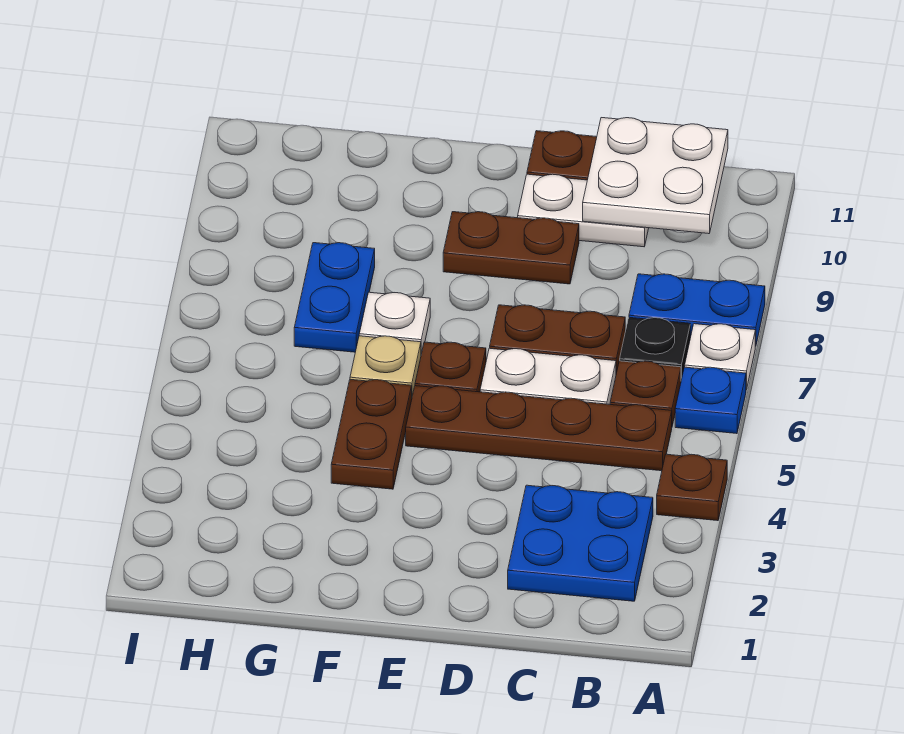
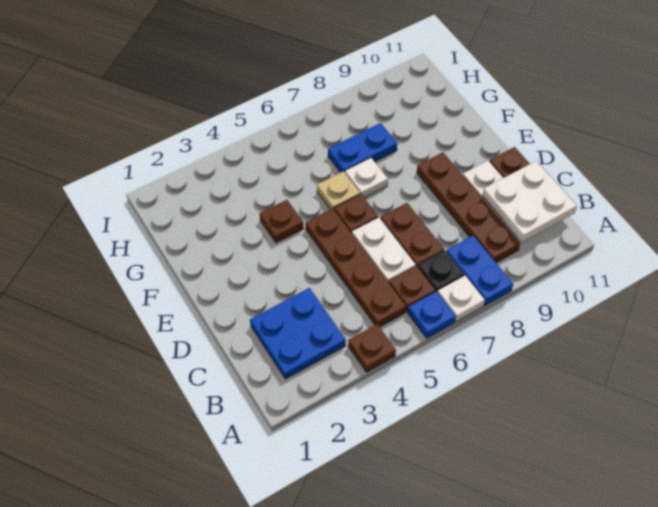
brown 1x2 plate [443,212,579,284] -> brown 1x4 plate [417,152,520,263]
brown 1x2 plate [331,379,412,489] -> brown 1x1 plate [260,200,304,243]

